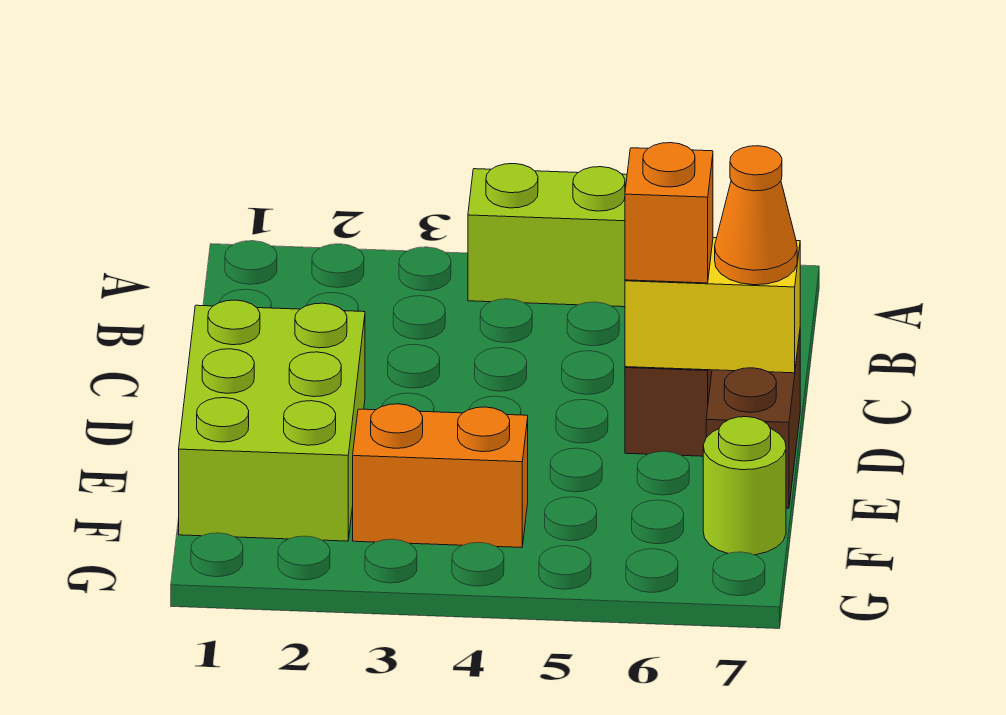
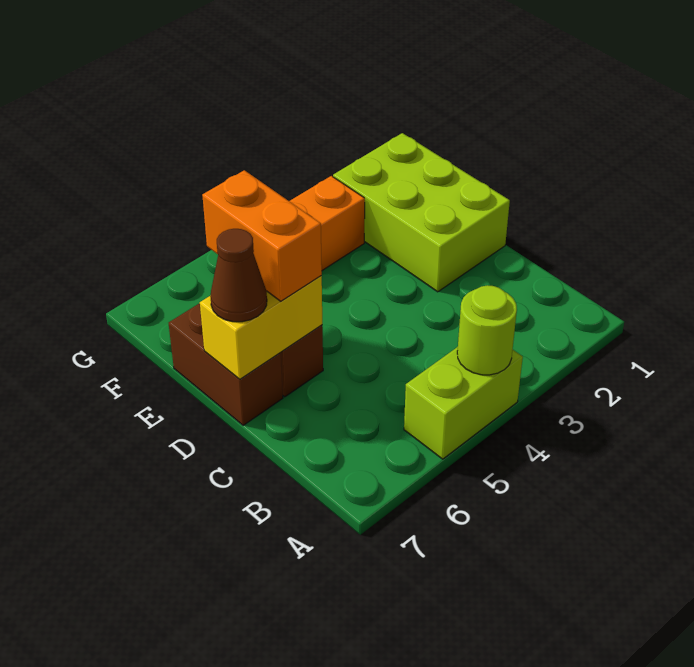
orange 1x1 brick [625,143,713,283] -> orange 1x2 brick [202,170,322,301]
orange 1x1 cone [715,146,797,285] -> brown 1x1 cone [210,229,267,322]
lime 1x1 round brick [703,417,786,555] -> lime 1x1 round brick moved to [457,285,517,375]

